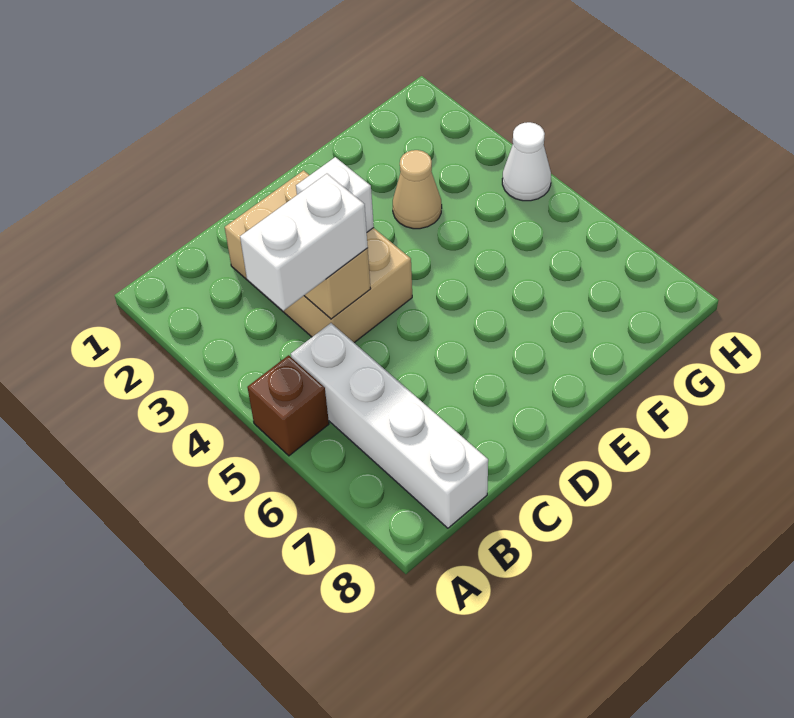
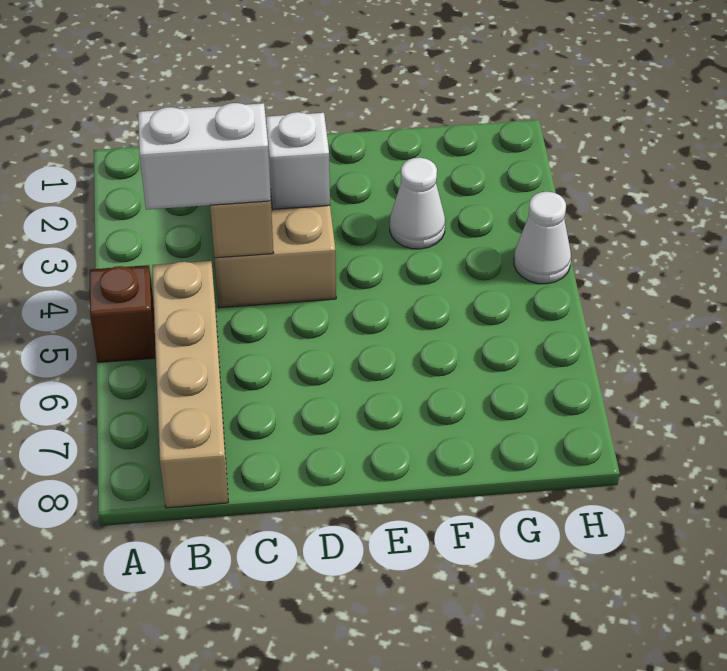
white 1x4 brick [291,323,488,528] -> tan 1x4 brick [152,261,228,508]
tan 1x1 cone [393,150,442,229] -> white 1x1 cone [390,158,445,249]

